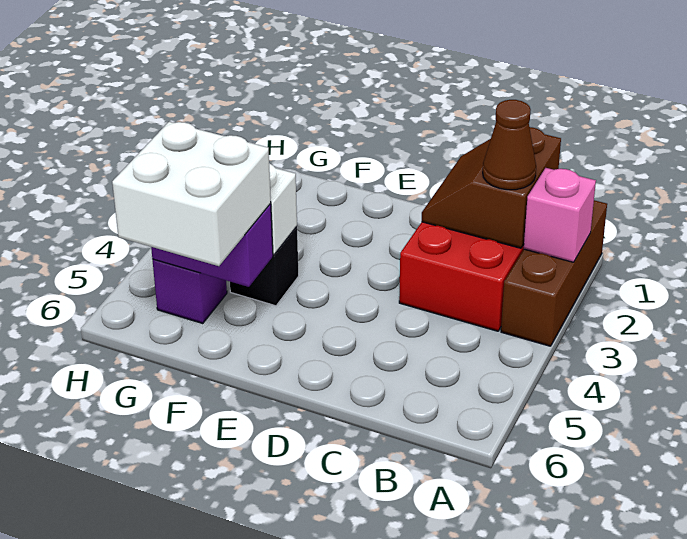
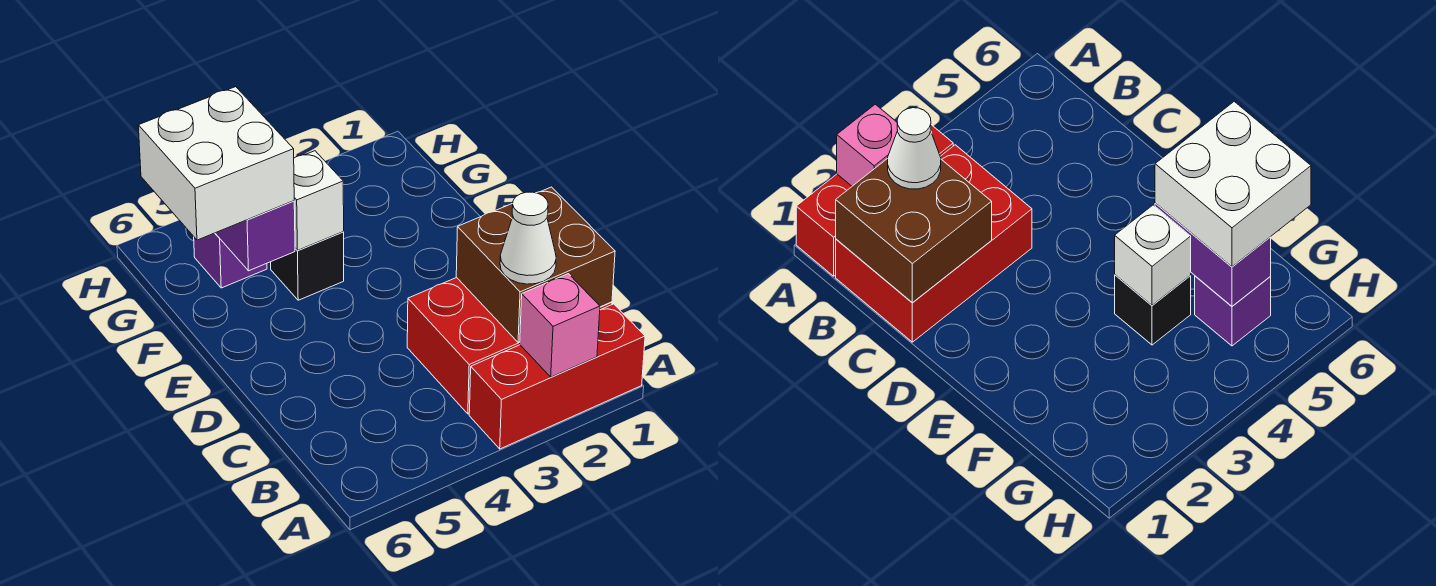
brown 1x3 brick [501,200,607,346] -> red 1x3 brick [469,304,645,449]
brown 2x2 slope [422,127,561,248] -> brown 2x2 brick [456,187,615,342]
brown 1x1 cone [483,100,536,190] -> white 1x1 cone [500,192,556,284]

